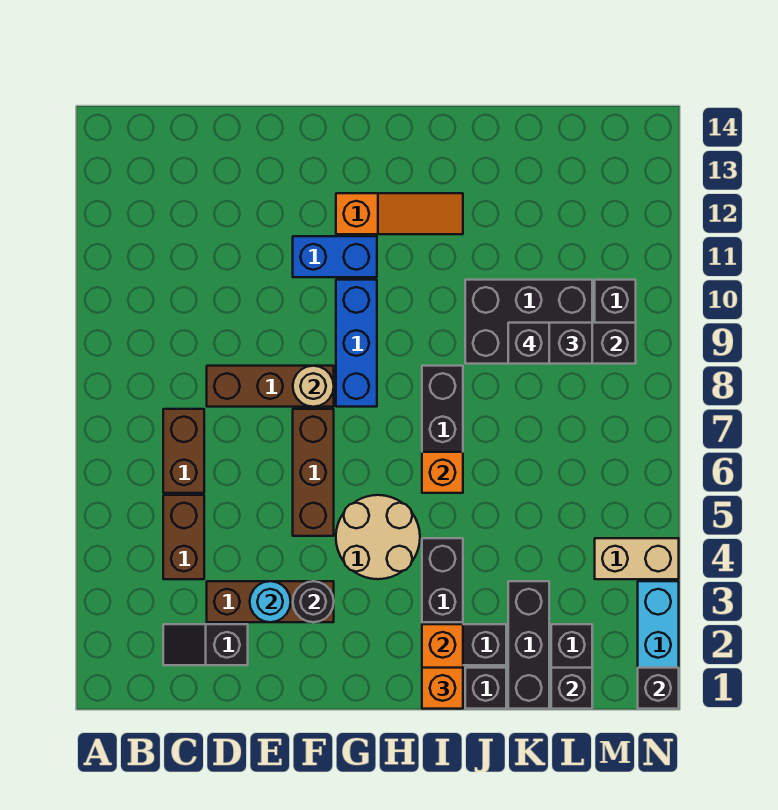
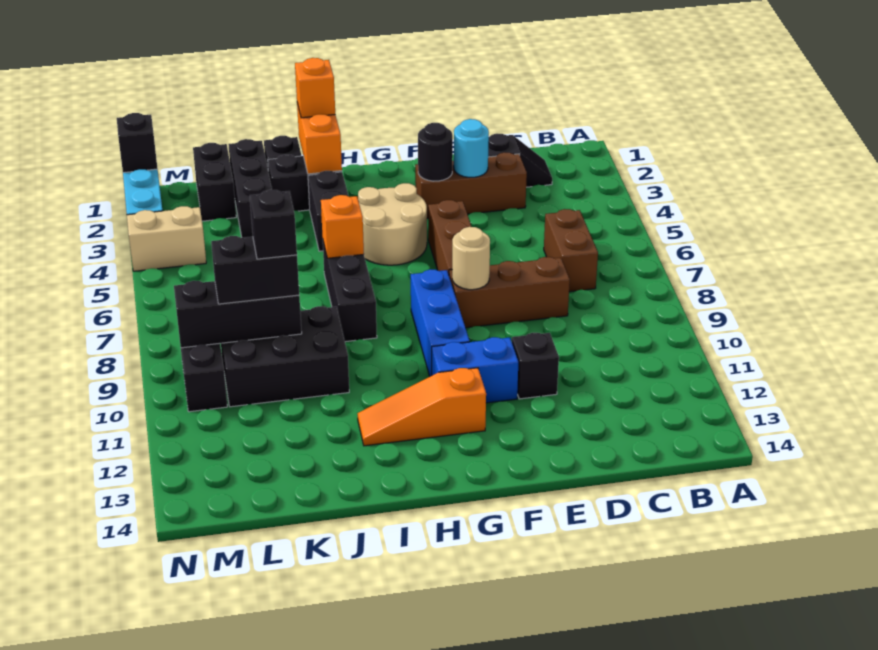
brown 1x2 brick [163,495,204,579] -> none
black 1x1 brick [551,668,592,709] -> black 1x1 brick moved to [512,333,559,399]

